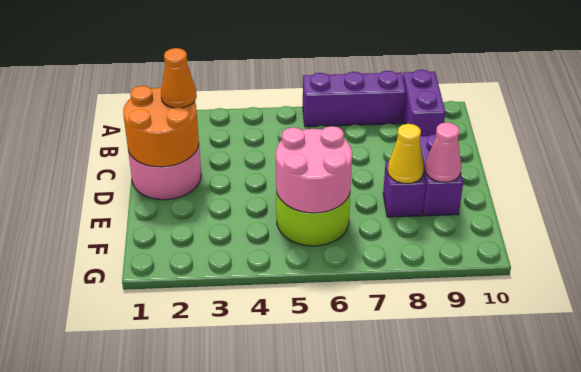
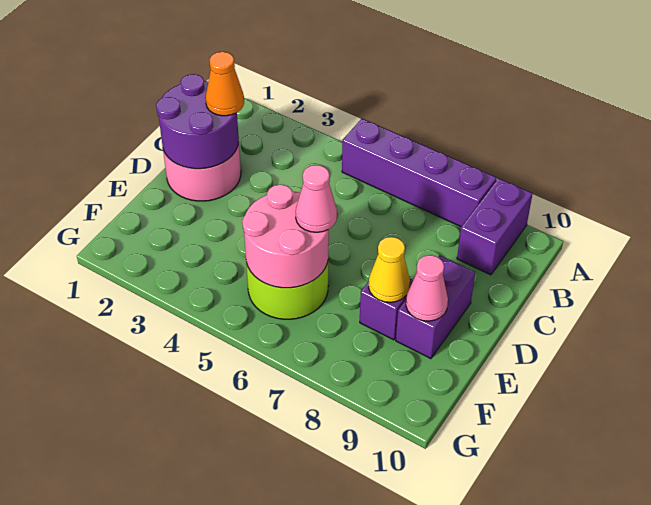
purple 1x3 brick [303,71,406,127] -> purple 1x4 brick [342,119,497,227]
orange 2x2 round brick [123,86,199,167] -> purple 2x2 round brick [156,74,239,169]
none -> pink 1x1 cone [296,165,337,232]

